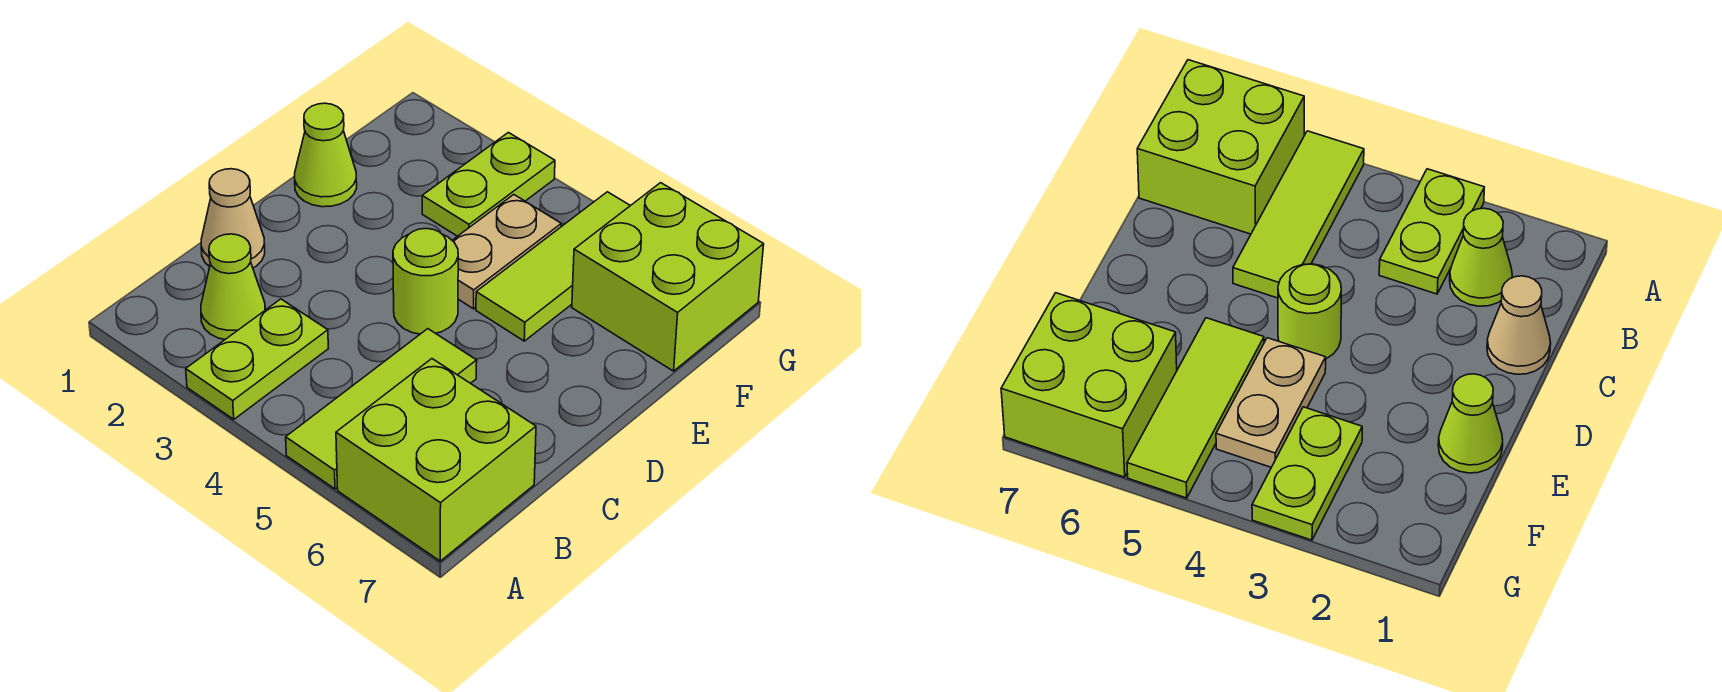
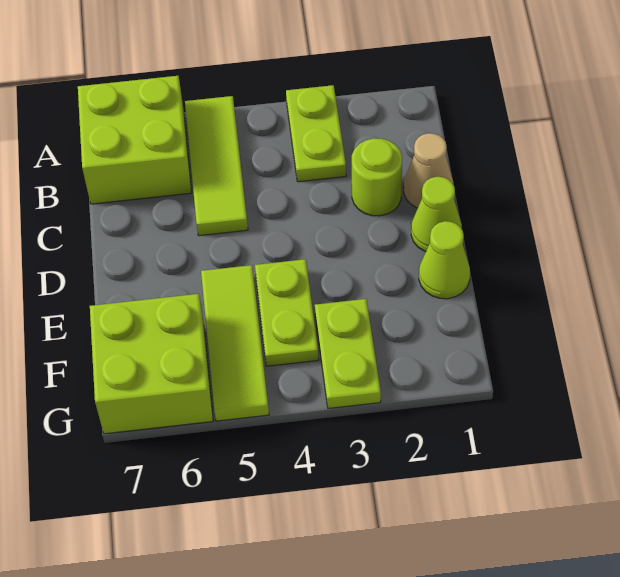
lime 1x1 cone [201,234,265,339] -> lime 1x1 cone moved to [411,177,462,252]
lime 1x1 round brick [393,229,458,334] -> lime 1x1 round brick moved to [352,138,402,216]
tan 1x2 plate [452,195,561,309] -> lime 1x2 plate [255,259,319,366]

